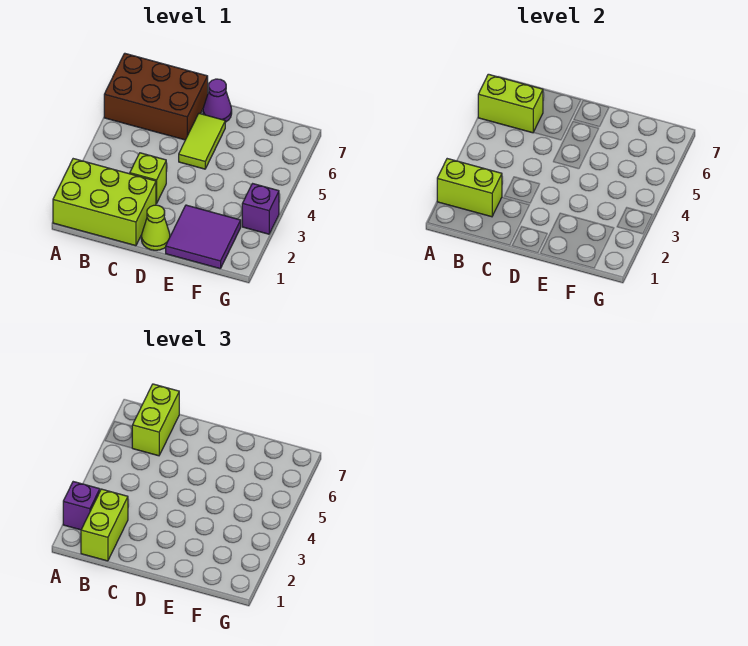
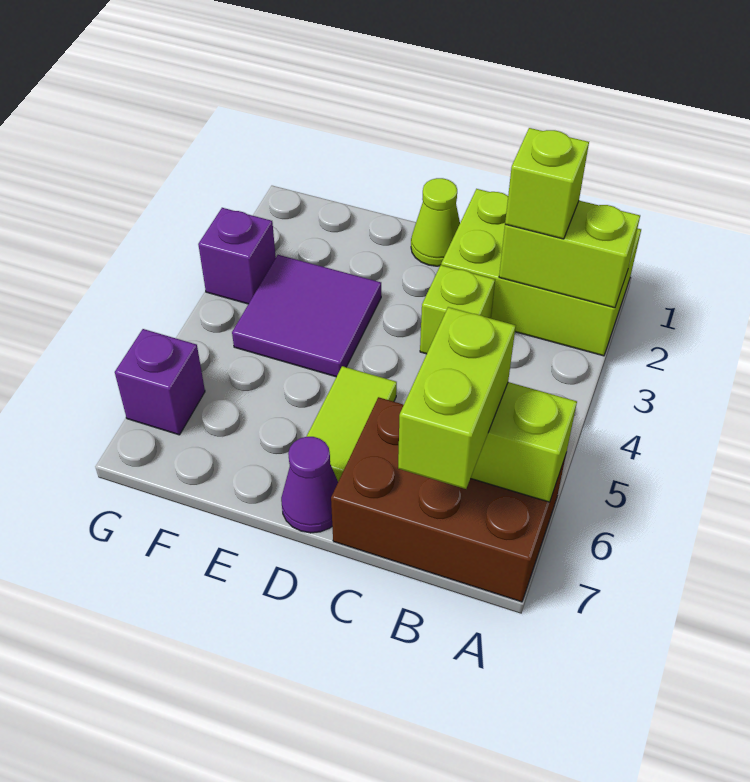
purple 1x1 brick [63,482,100,530] -> purple 1x1 brick moved to [115,329,205,435]
lime 1x2 brick [81,489,128,561] -> lime 1x1 brick [505,128,589,239]
purple 2x2 tile [166,205,241,269] -> purple 2x2 tile moved to [232,255,381,377]

